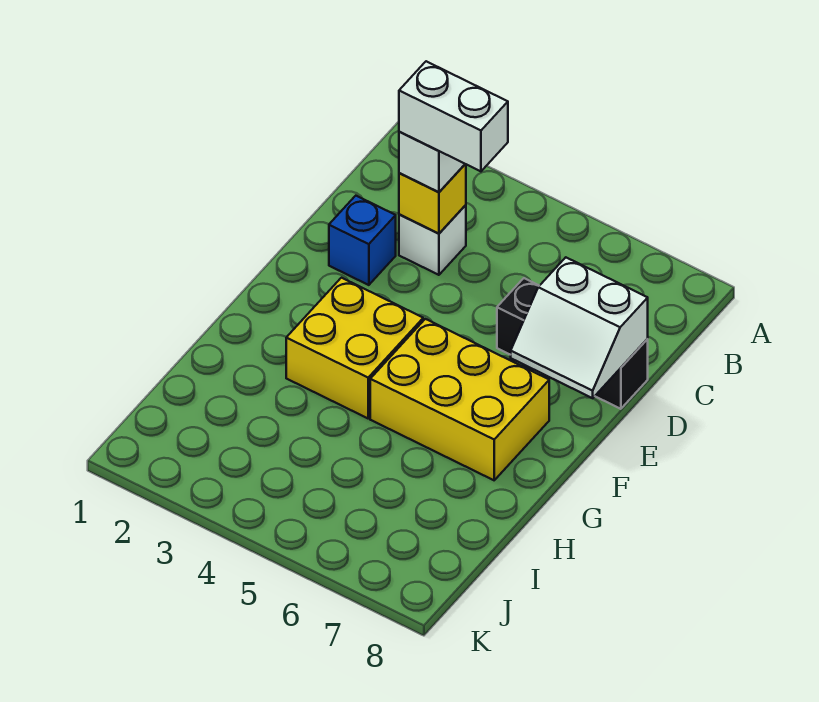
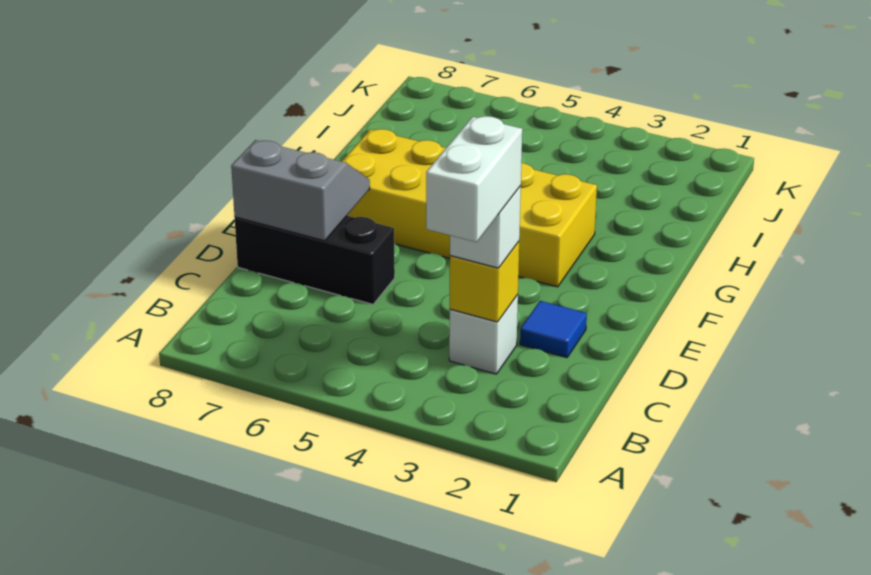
white 1x2 brick [399,61,508,171] -> white 1x2 brick turned to [426,116,522,242]
blue 1x1 brick [329,196,396,285] -> blue 1x1 tile [520,301,587,358]
white 2x2 slope [511,257,648,398] -> grey 2x2 slope [231,140,370,241]

